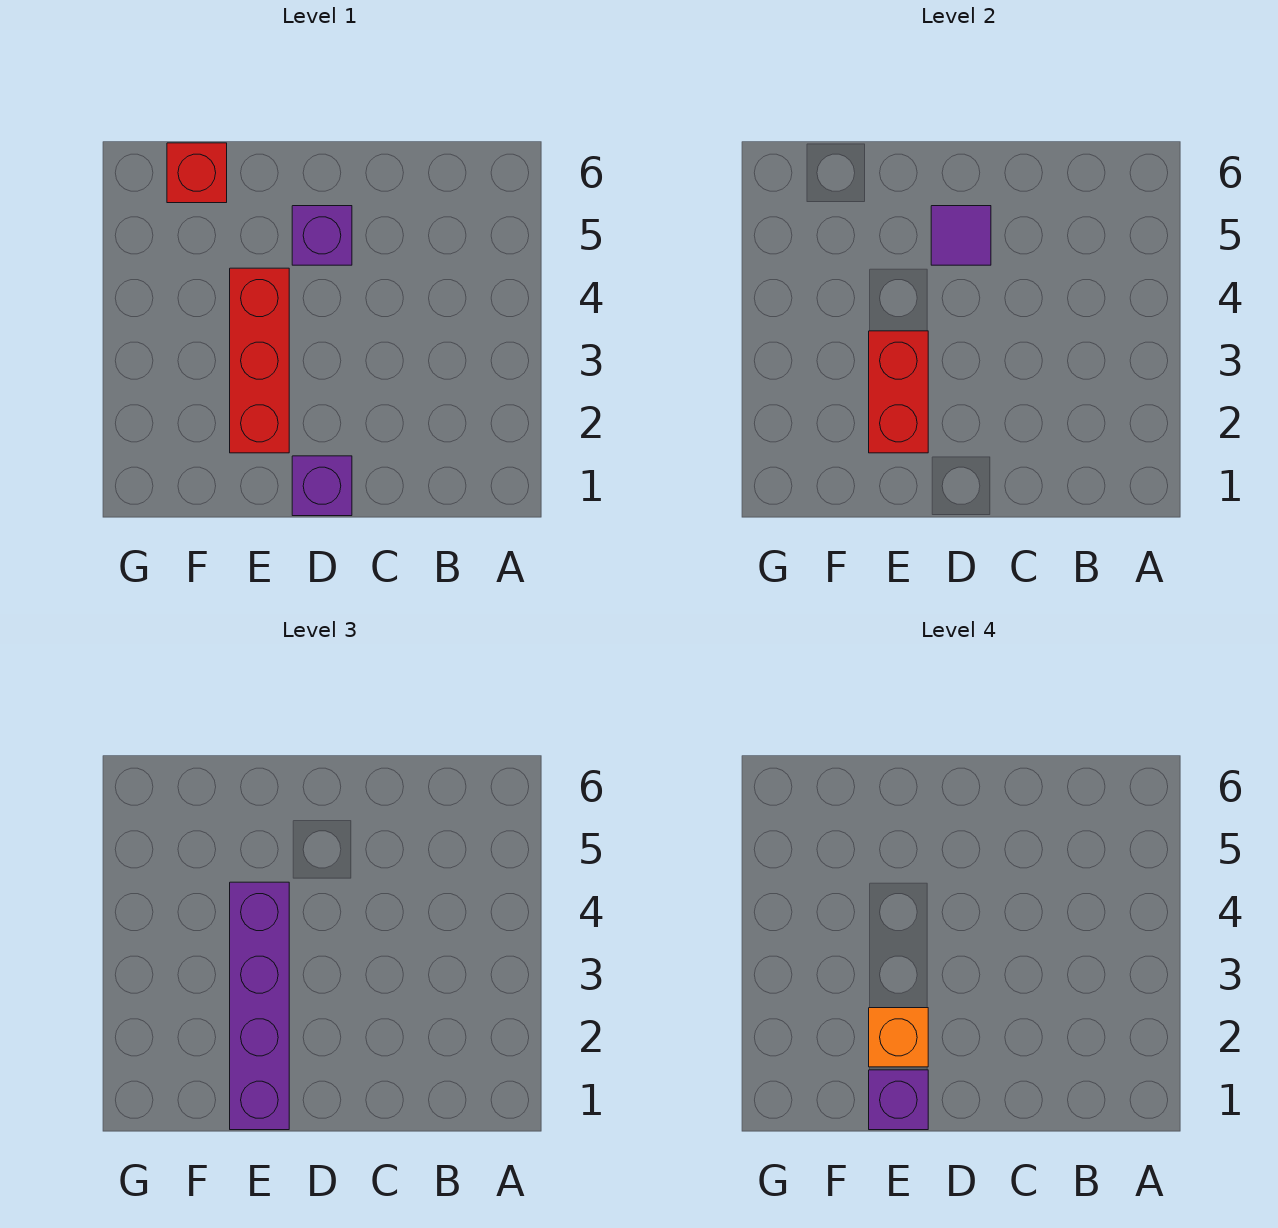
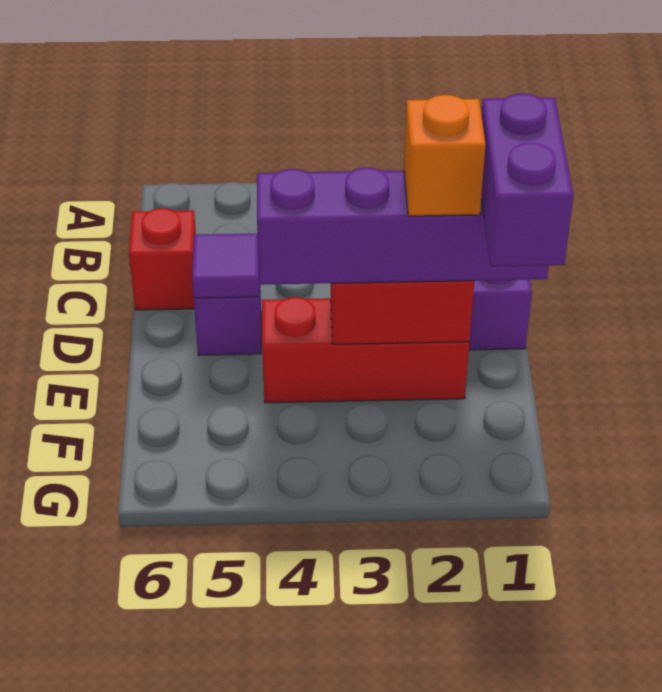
purple 1x1 brick [869,1070,928,1130] -> purple 1x2 brick [481,93,573,266]
red 1x1 brick [167,143,227,203] -> red 1x1 brick moved to [129,208,196,310]

